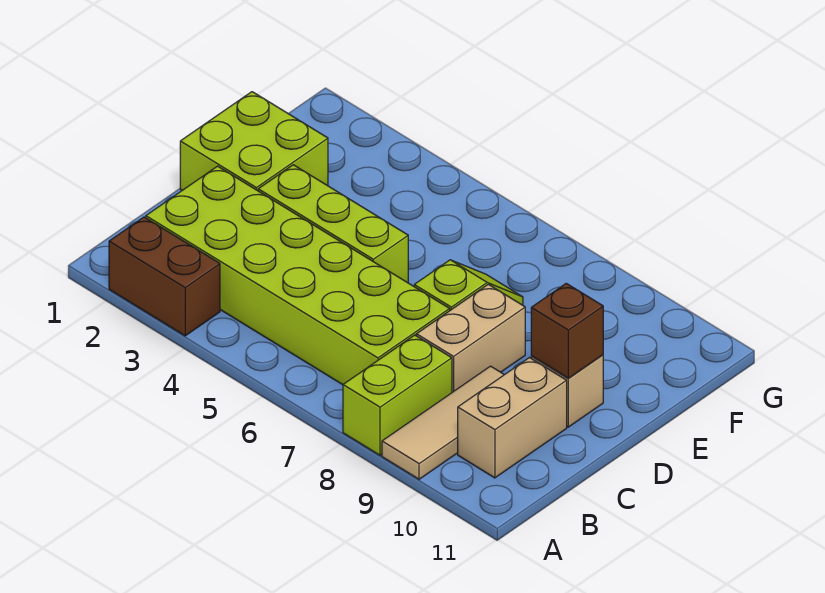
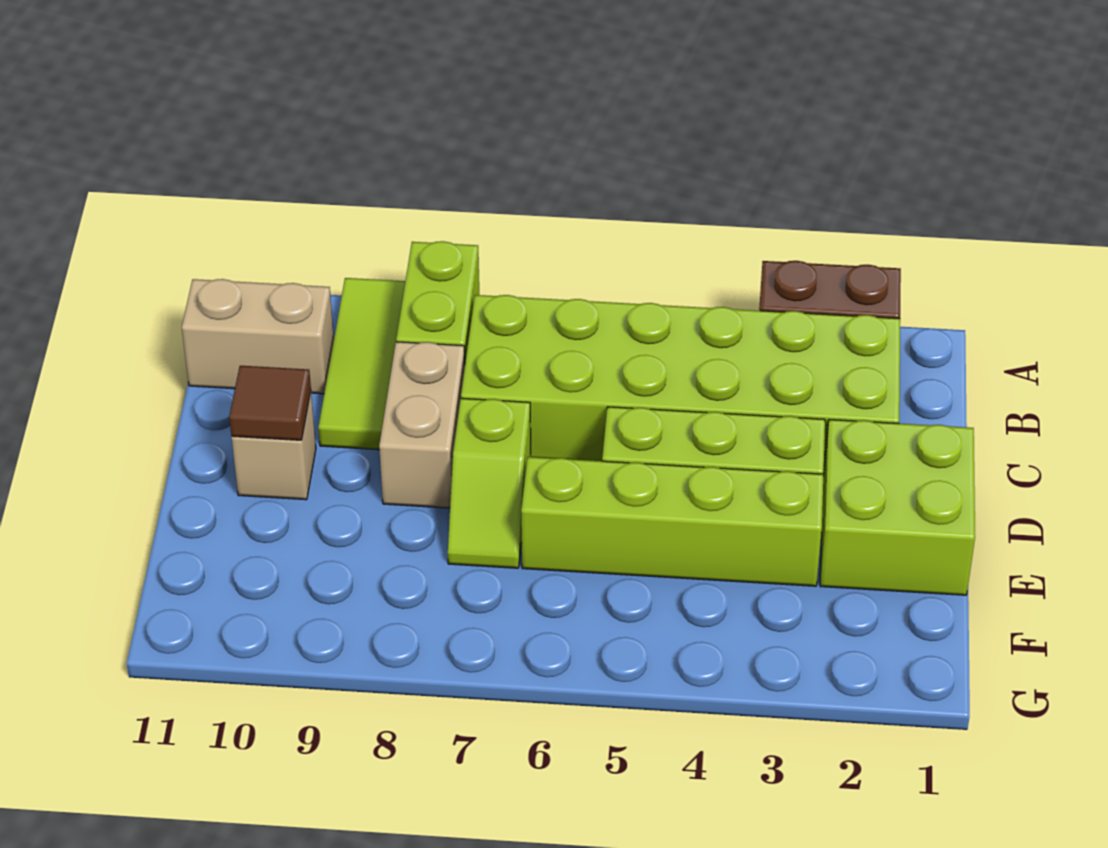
tan 1x3 tile [382,366,504,479] -> lime 1x3 tile [318,278,405,450]
tan 1x2 brick [458,358,567,478] -> tan 1x2 brick turned to [182,279,334,394]
brown 1x1 brick [531,283,603,378] -> brown 1x1 tile [229,366,311,440]
none -> lime 1x4 brick [521,457,823,586]

